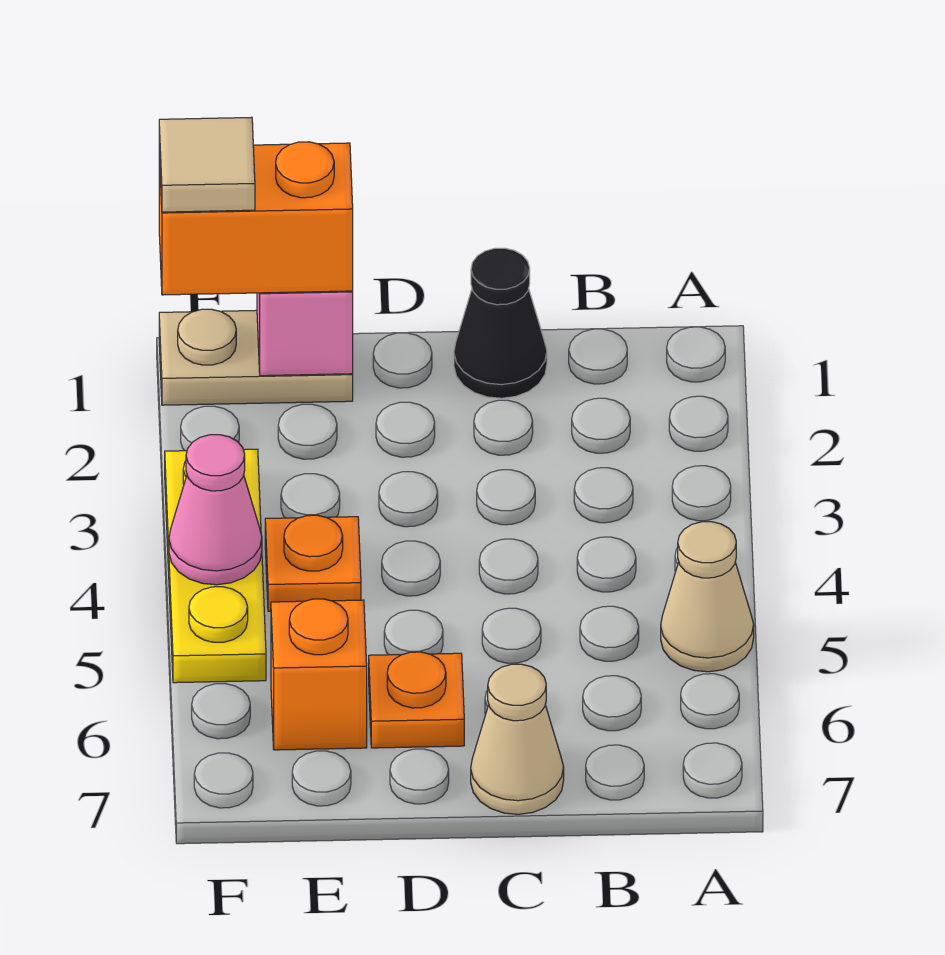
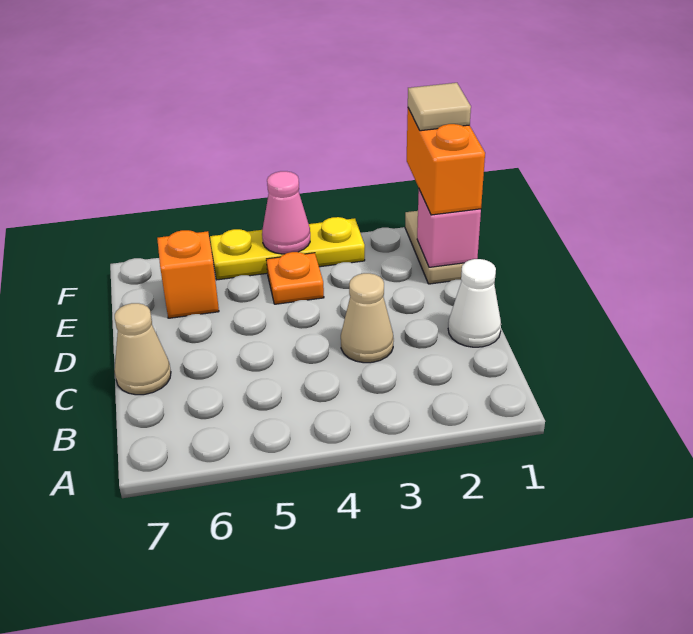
tan 1x1 cone [661,522,754,672] -> tan 1x1 cone moved to [341,273,394,363]
black 1x1 cone [454,248,547,398] -> white 1x1 cone [448,259,501,347]
orange 1x1 plate [369,652,464,748] -> none

